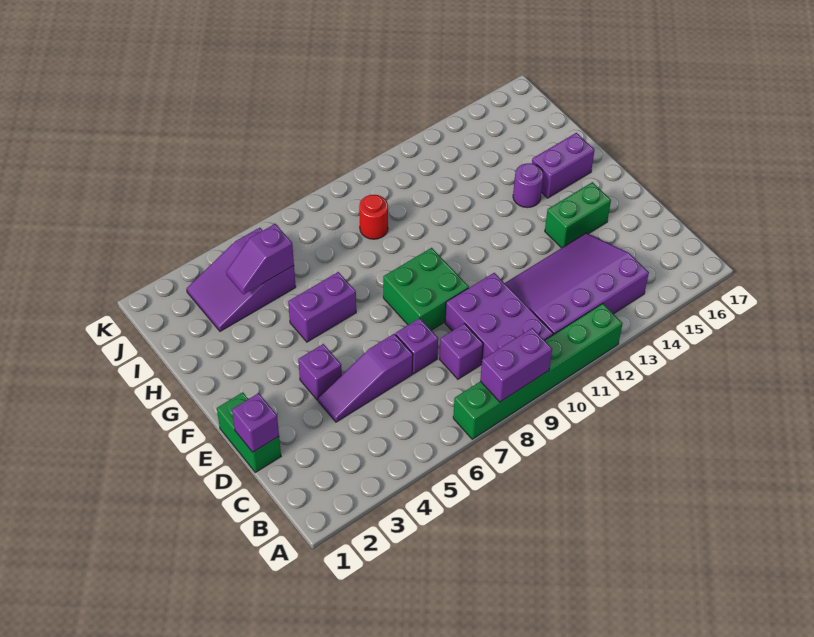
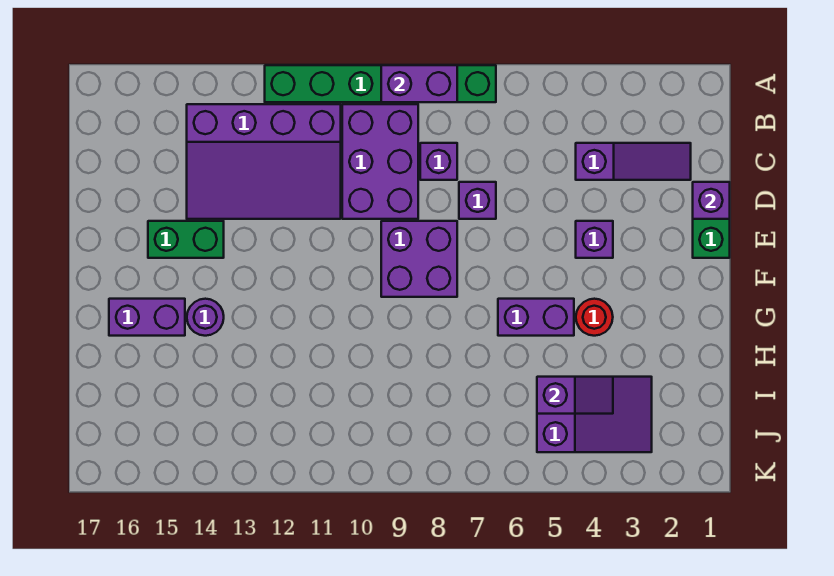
purple 1x3 slope [318,334,413,422] -> purple 1x3 slope moved to [576,143,691,180]
green 2x2 brick [383,248,469,330] -> purple 2x2 brick [381,221,457,297]
red 1x1 round brick [359,195,388,239] -> red 1x1 round brick moved to [576,299,613,336]

